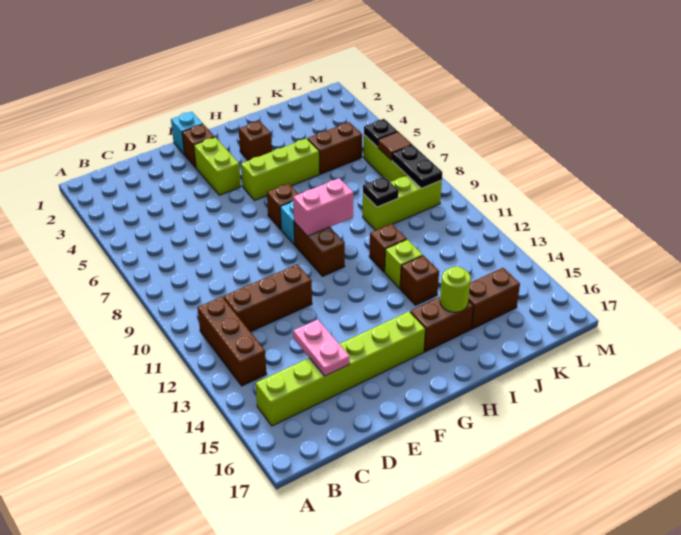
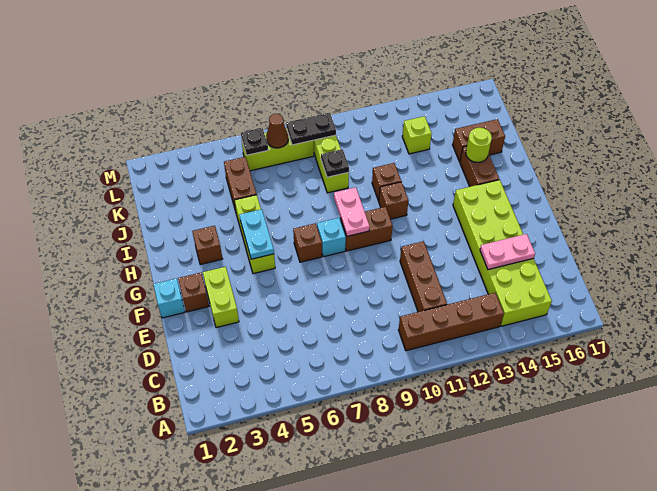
brown 1x3 brick [197,297,267,386] -> brown 1x4 brick [398,293,504,351]
lime 1x6 brick [256,312,425,426] -> lime 2x6 brick [453,180,552,326]
lime 1x2 brick [194,137,241,195] -> lime 1x2 brick turned to [203,267,239,328]
none -> cyan 1x2 plate [239,209,274,259]
pink 1x2 brick [293,178,353,236] -> pink 1x2 plate [334,187,370,236]
lime 1x1 brick [385,240,423,288] -> lime 1x1 brick moved to [402,116,432,154]
brown 1x1 brick [400,256,439,305] -> brown 1x1 brick moved to [379,182,409,219]
brown 1x2 brick [468,268,520,329] -> brown 1x2 brick turned to [453,119,505,162]
brown 1x1 tile [378,132,412,160] -> brown 1x1 cone [266,114,288,148]

